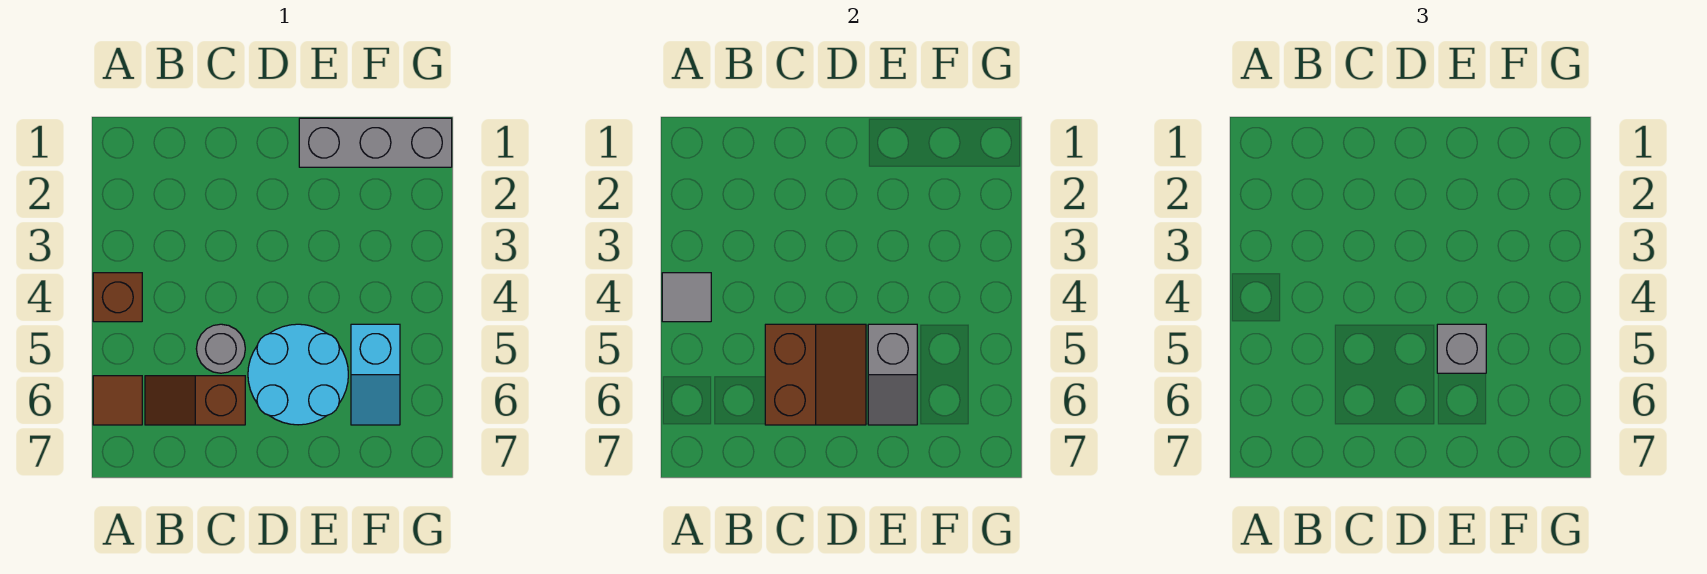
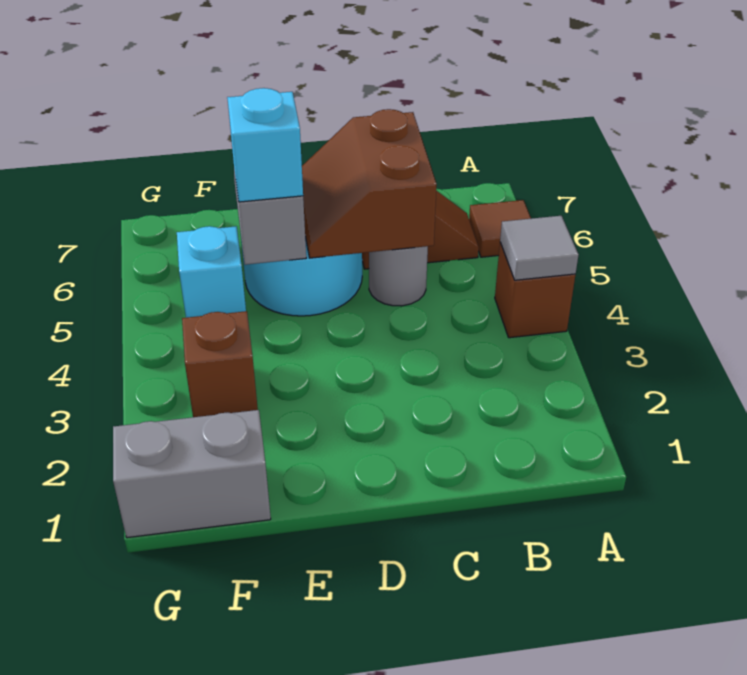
grey 1x3 brick [299,118,452,167] -> grey 1x2 brick [113,410,271,538]
grey 1x1 brick [1437,324,1486,373] -> cyan 1x1 brick [227,88,303,202]
none -> brown 1x1 brick [182,311,258,417]

